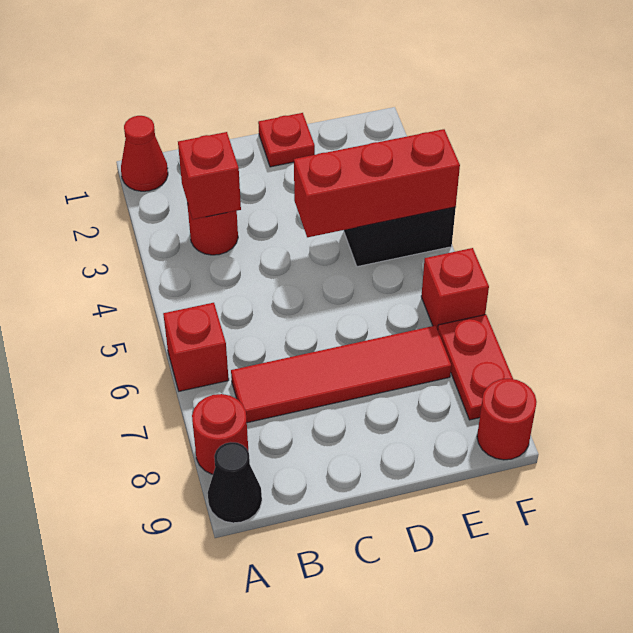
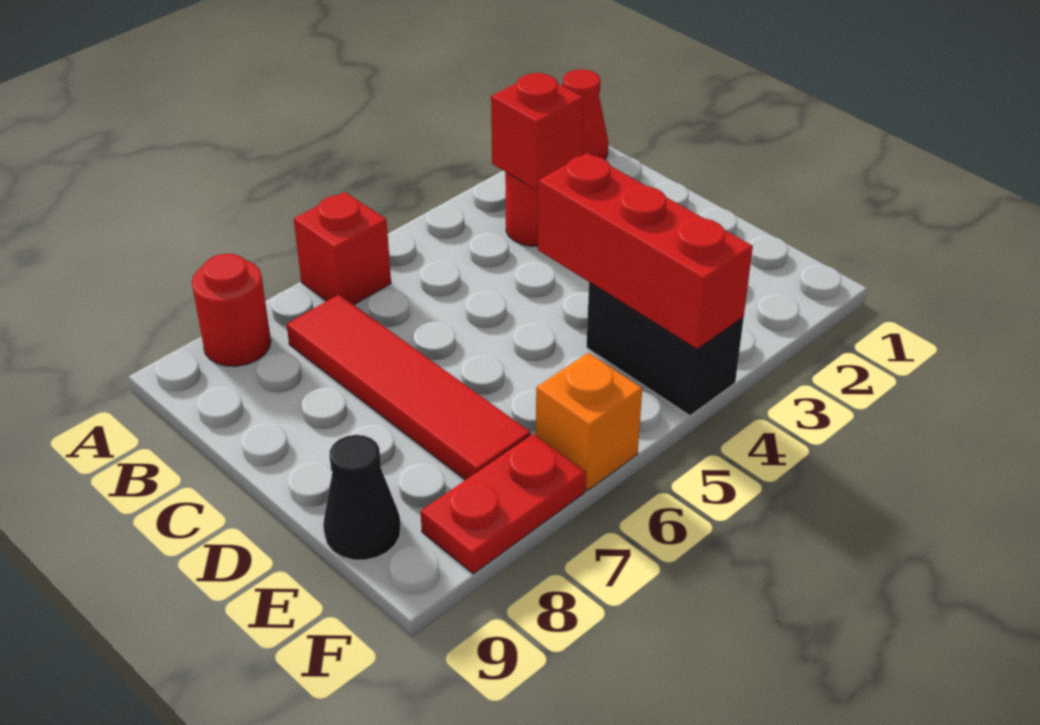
black 1x1 cone [208,442,262,523] -> black 1x1 cone moved to [323,435,401,560]
red 1x1 plate [258,113,315,167] -> none
red 1x1 brick [421,248,489,329] -> orange 1x1 brick [536,353,642,491]
red 1x1 round brick [477,379,537,460] -> none

